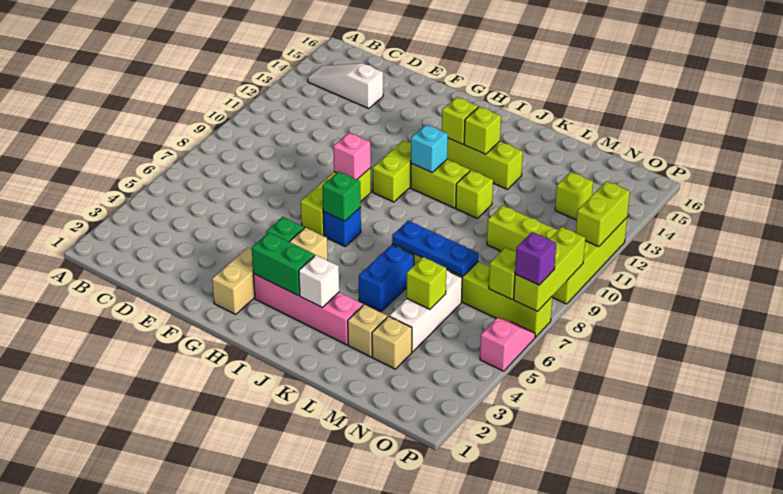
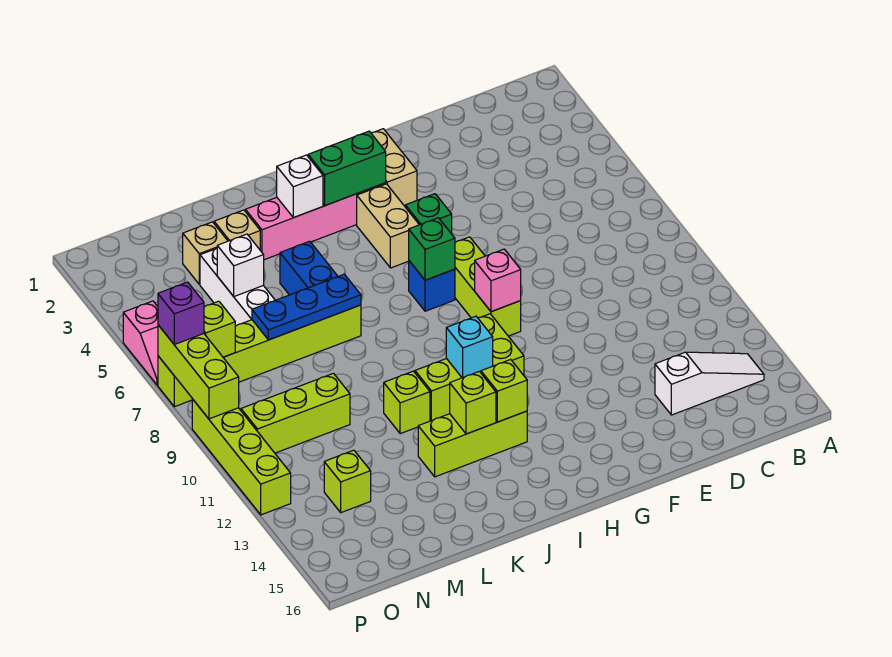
lime 1x1 brick [407,257,446,309] -> white 1x1 brick [217,234,264,296]
lime 1x2 brick [576,181,630,247] -> none

